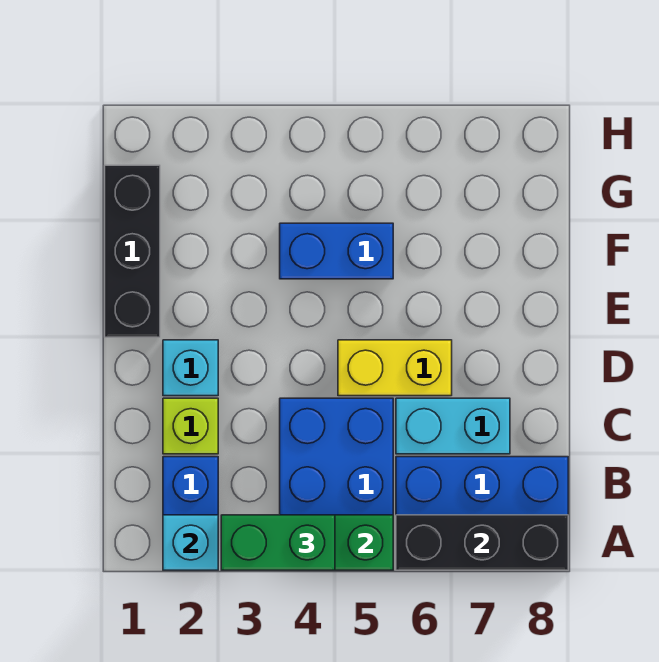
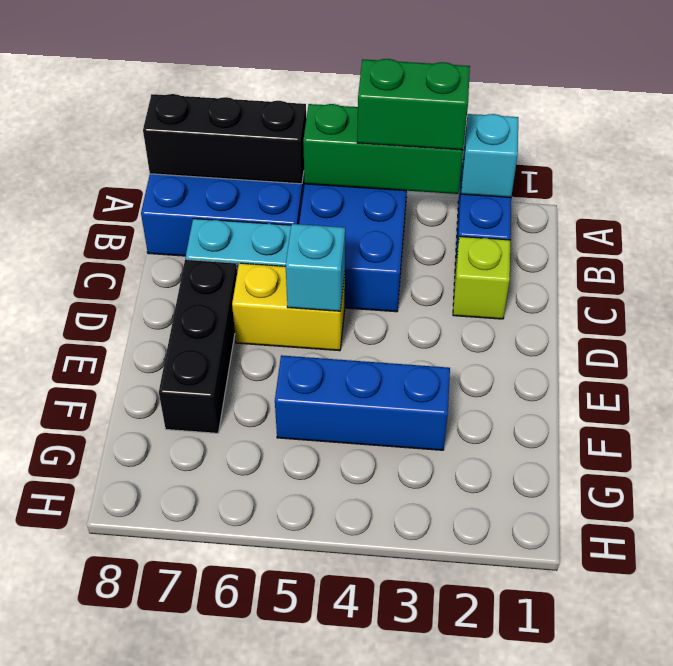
cyan 1x1 brick [163,340,218,396] -> cyan 1x1 brick moved to [286,224,345,311]
black 1x3 brick [105,165,160,337] -> black 1x3 brick moved to [159,259,237,433]
blue 1x2 brick [280,223,393,279] -> blue 1x3 brick [275,355,450,450]

